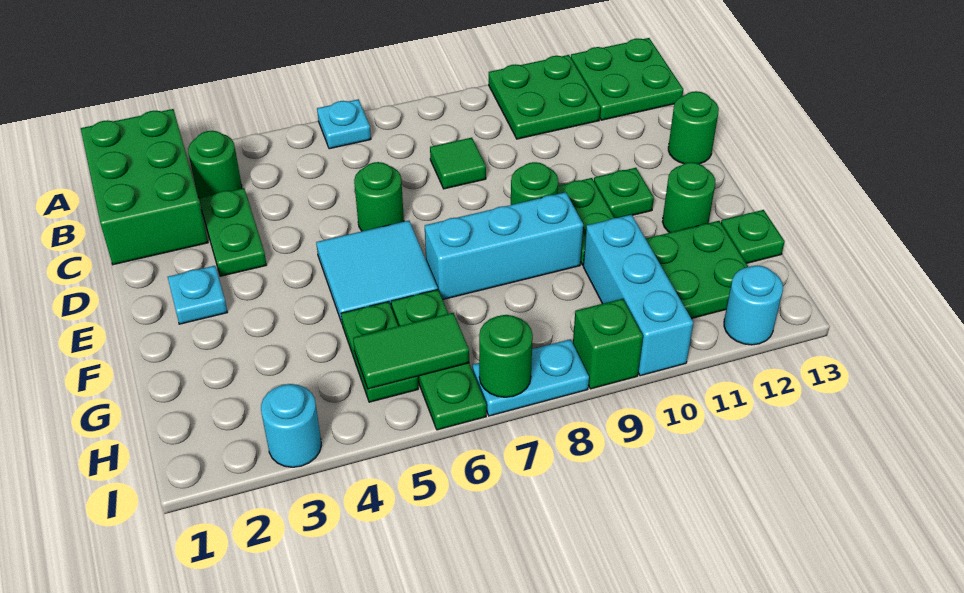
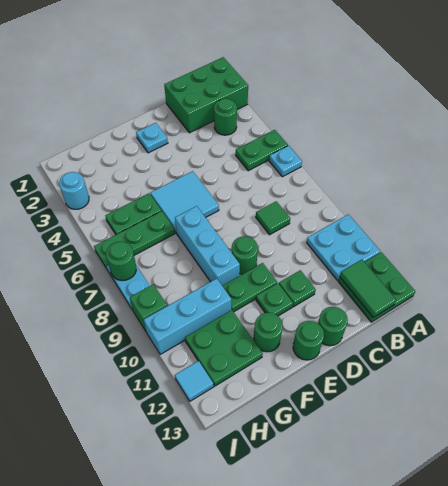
green 2x2 plate [489,55,600,139] -> cyan 2x2 plate [307,214,380,280]
green 1x2 plate [199,188,267,276] -> green 1x2 plate moved to [236,130,288,171]
green 1x1 round brick [354,162,404,231] -> green 1x1 round brick moved to [293,321,324,360]
green 1x1 plate [721,210,785,263] -> green 1x1 plate moved to [279,270,316,307]
green 1x2 tile [353,313,469,389] -> green 1x2 tile moved to [340,260,396,318]
cyan 1x1 round brick [724,265,783,345] -> cyan 1x1 tile [175,361,214,401]

